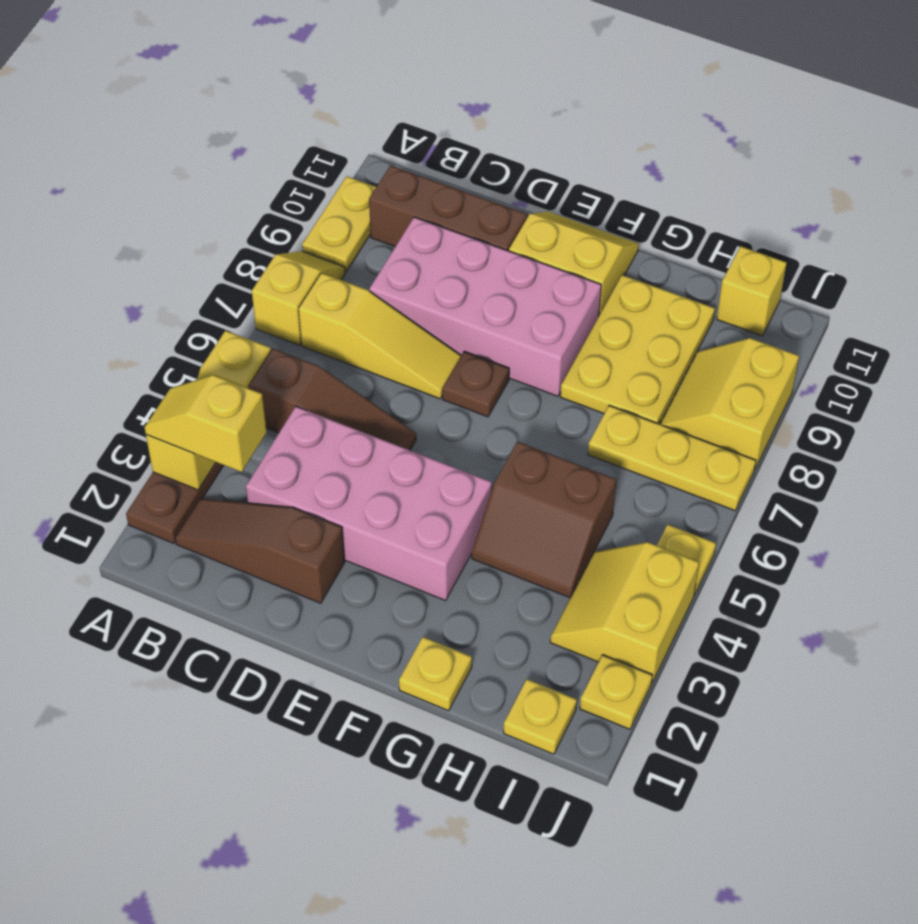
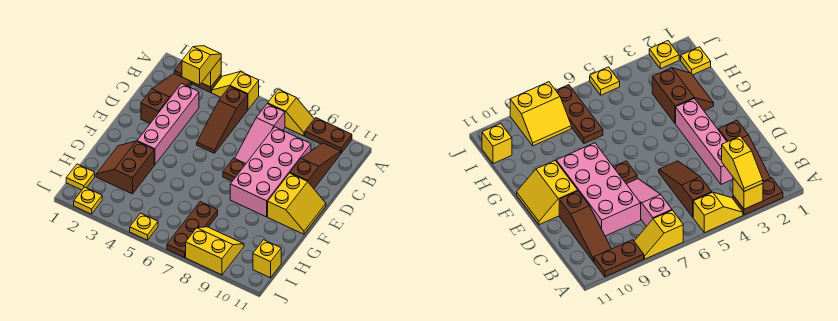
yellow 1x2 plate [302,176,376,272] -> brown 1x2 plate [305,118,352,153]
yellow 1x3 slope [299,273,461,399] -> pink 1x3 slope [235,104,285,164]
brown 1x3 brick [369,166,527,251] -> brown 1x3 slope [290,143,341,188]
pink 2x4 brick [246,406,492,601] -> pink 1x4 brick [137,84,199,165]
yellow 1x1 plate [399,637,472,711] -> none
brown 2x2 slope [472,442,616,598] -> brown 2x2 slope moved to [96,141,154,194]
yellow 2x3 plate [560,275,715,424] -> none
yellow 1x3 plate [588,406,756,511] -> brown 1x3 plate [167,202,218,257]
yellow 2x2 slope [550,542,699,683] -> none

